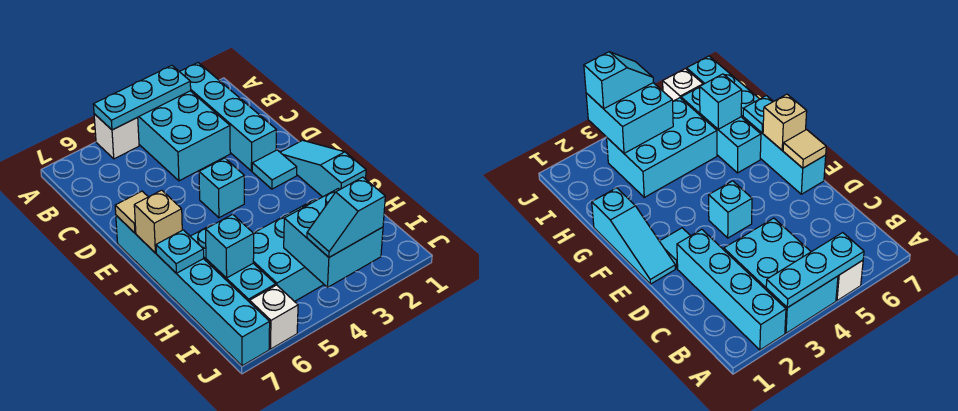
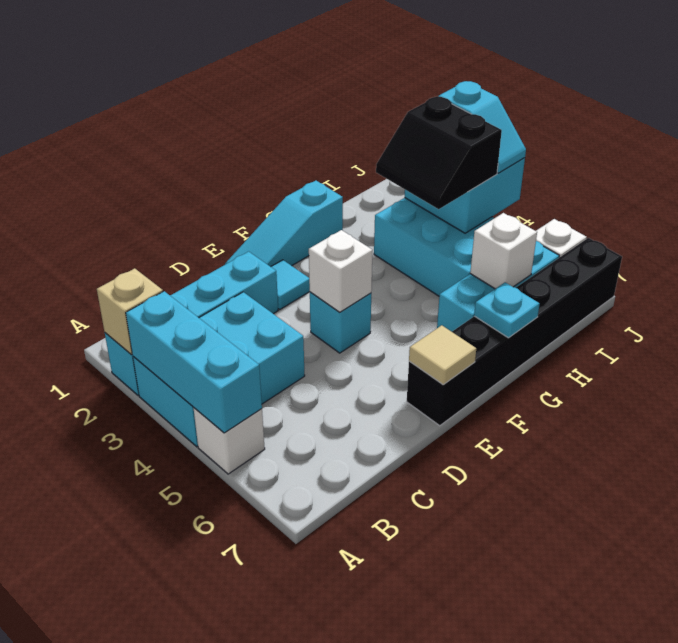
cyan 1x3 plate [93,66,191,130] -> cyan 1x3 brick [126,291,262,433]
none -> white 1x1 brick [309,230,372,312]
cyan 1x6 brick [116,215,270,366] -> black 1x6 brick [407,238,622,426]
tan 1x1 brick [134,190,182,253] -> tan 1x1 brick moved to [97,268,163,354]
none -> black 2x2 slope [376,96,502,209]
cyan 1x1 brick [206,214,254,278] -> white 1x1 brick [470,213,537,289]

